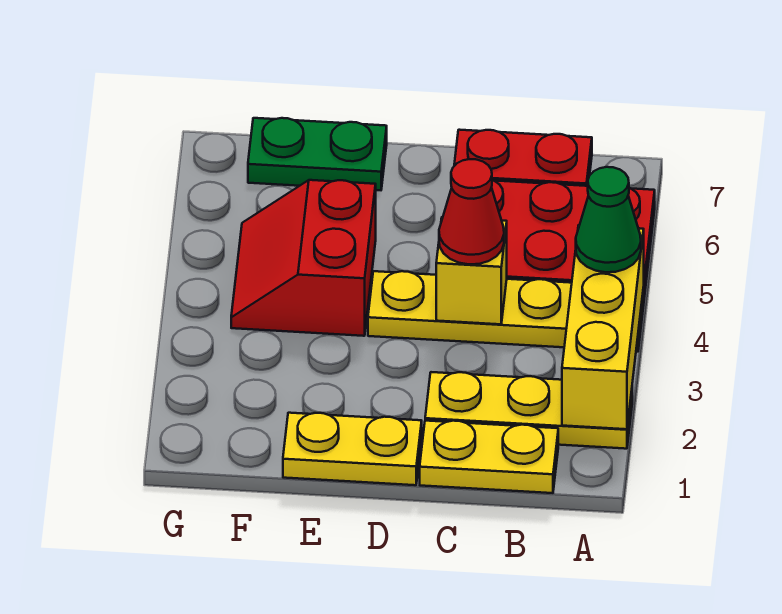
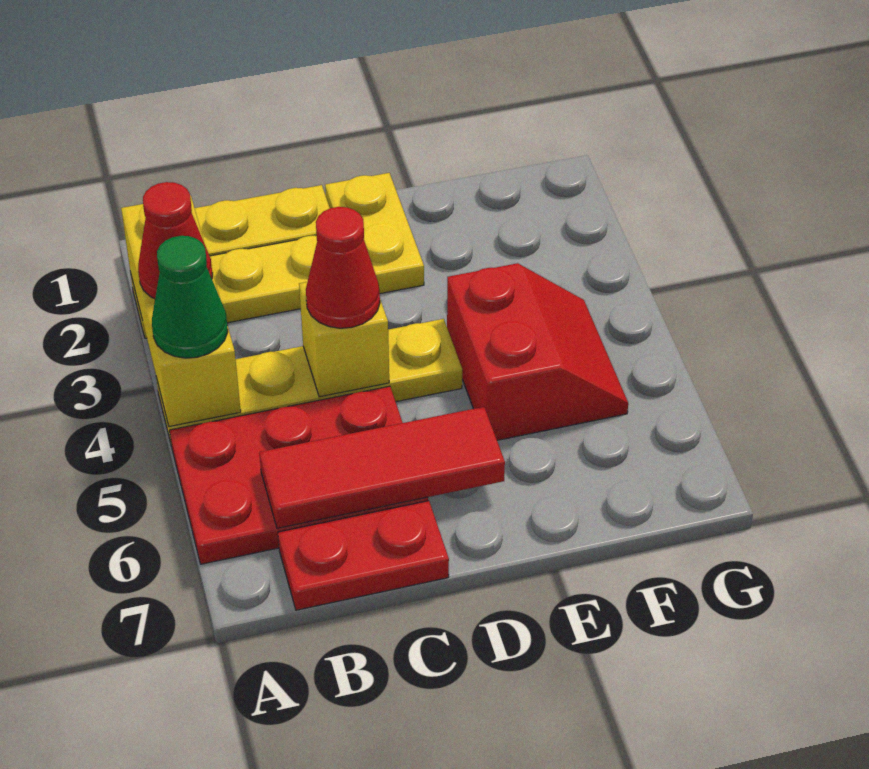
none -> red 1x1 cone [138,182,212,299]
none -> red 1x3 tile [259,407,505,528]
yellow 1x2 plate [283,413,422,485] -> yellow 1x2 plate turned to [325,173,424,294]
green 1x2 plate [248,118,387,190] -> none

